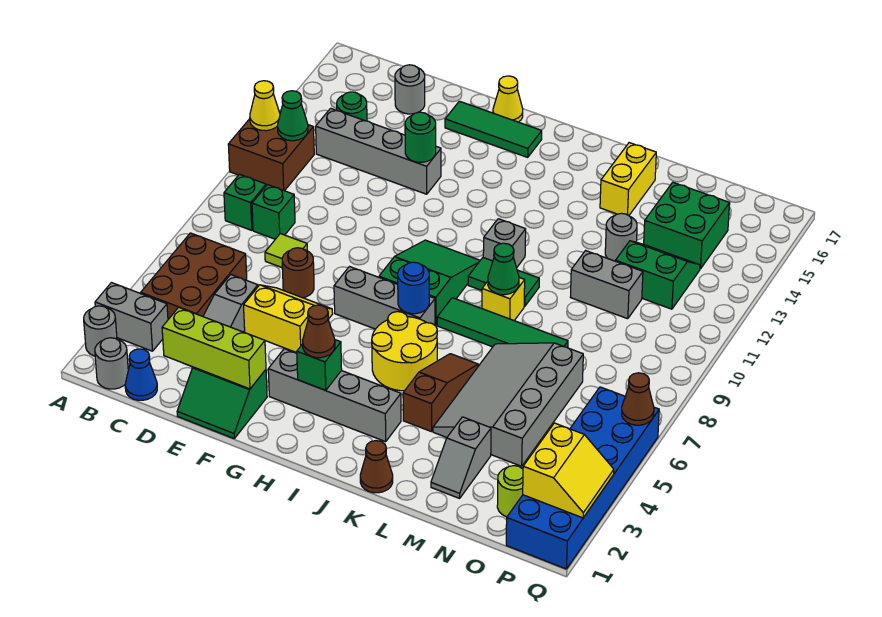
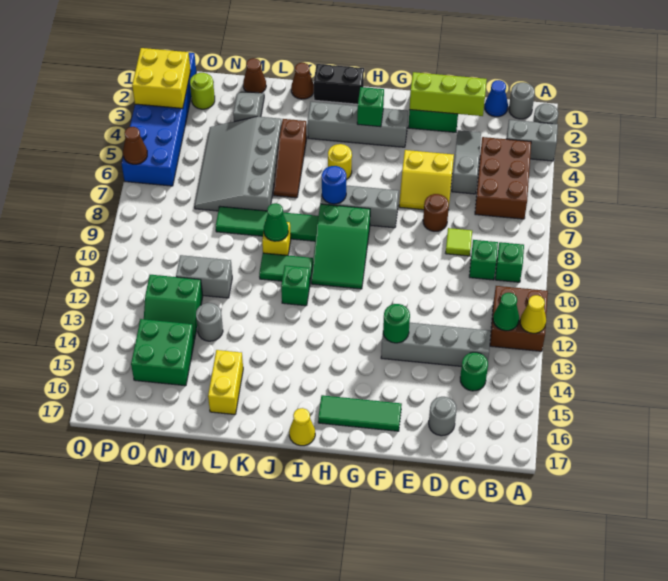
yellow 1x1 cone [493,76,523,122] -> yellow 1x1 cone moved to [289,408,315,446]
brown 1x1 cone [303,305,335,358] -> brown 1x1 cone moved to [243,58,266,93]
none -> black 1x2 brick [314,64,364,104]
yellow 2x2 round brick [372,312,437,391] -> yellow 1x1 round brick [328,144,352,180]
grey 1x1 brick [483,219,526,268] -> green 1x1 brick [281,265,310,306]
grey 3x4 slope [433,343,583,466] -> grey 3x4 slope turned to [195,117,282,211]
yellow 2x2 slope [523,423,614,518] -> yellow 2x2 brick [132,48,191,108]

